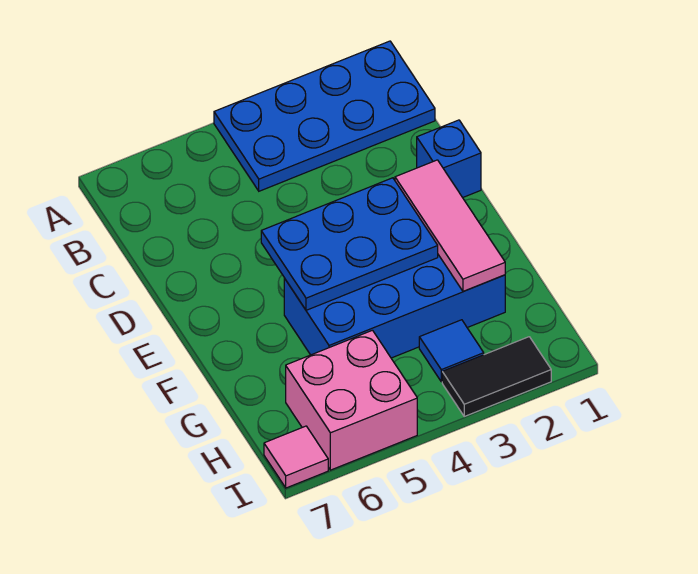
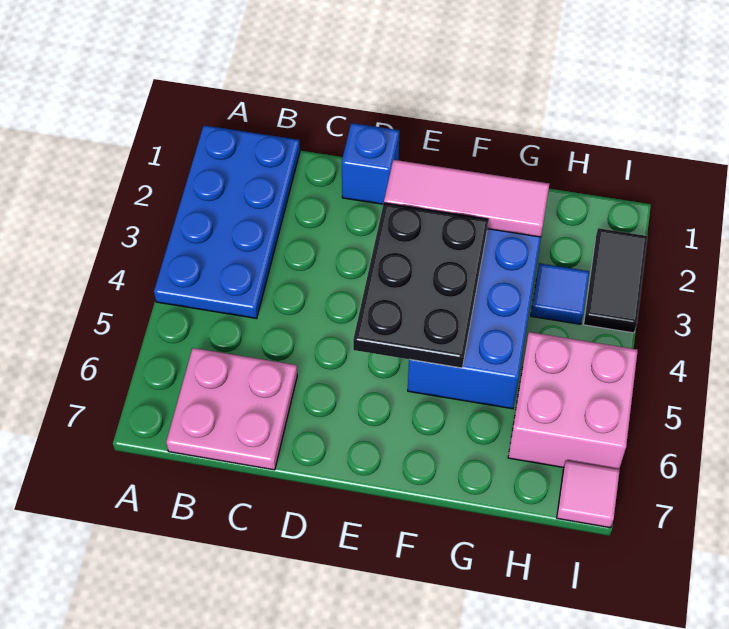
none -> pink 2x2 plate [166,348,297,470]
blue 2x3 plate [261,178,438,310] -> black 2x3 plate [353,203,488,368]

